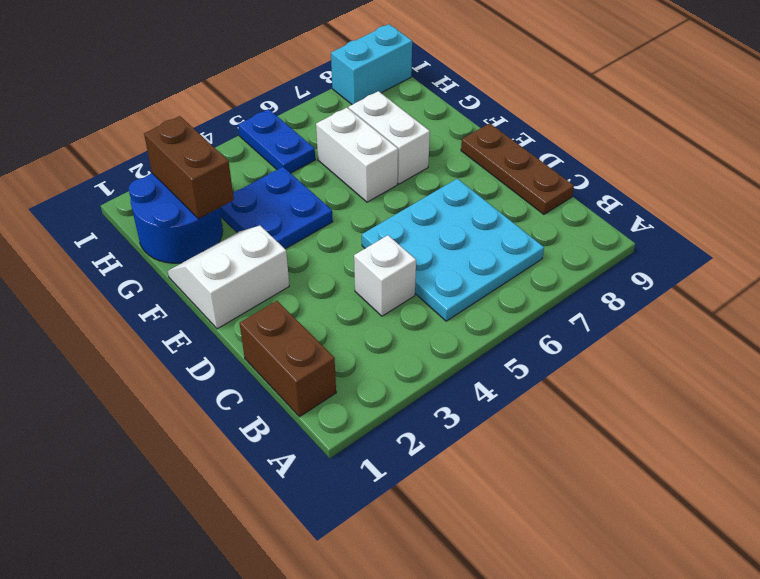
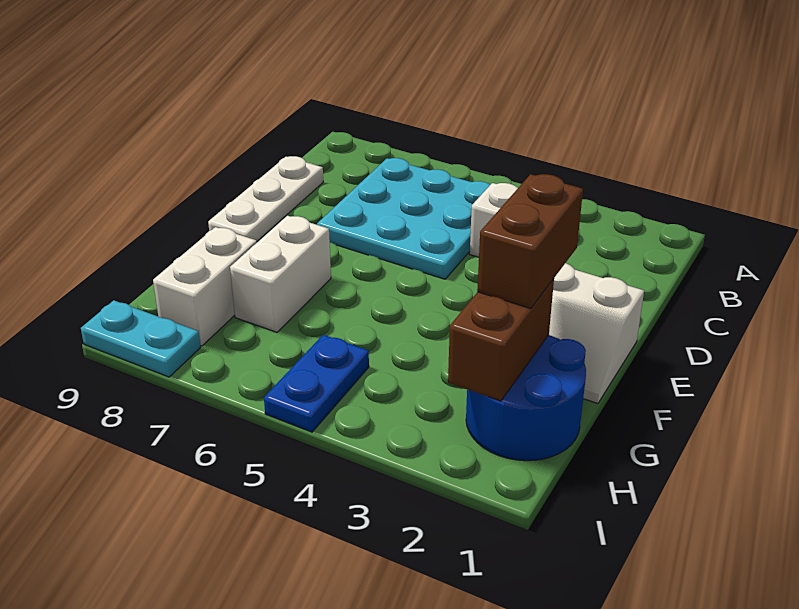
brown 1x2 brick [240,301,336,417] -> brown 1x2 brick moved to [477,174,583,309]
brown 1x3 plate [461,123,574,214] -> white 1x3 plate [208,156,323,241]
blue 2x2 plate [220,167,333,249] -> none
white 1x2 brick [316,108,398,202] -> white 1x2 brick moved to [153,227,257,346]
cyan 1x2 brick [331,24,412,105] -> cyan 1x2 plate [81,300,201,377]

